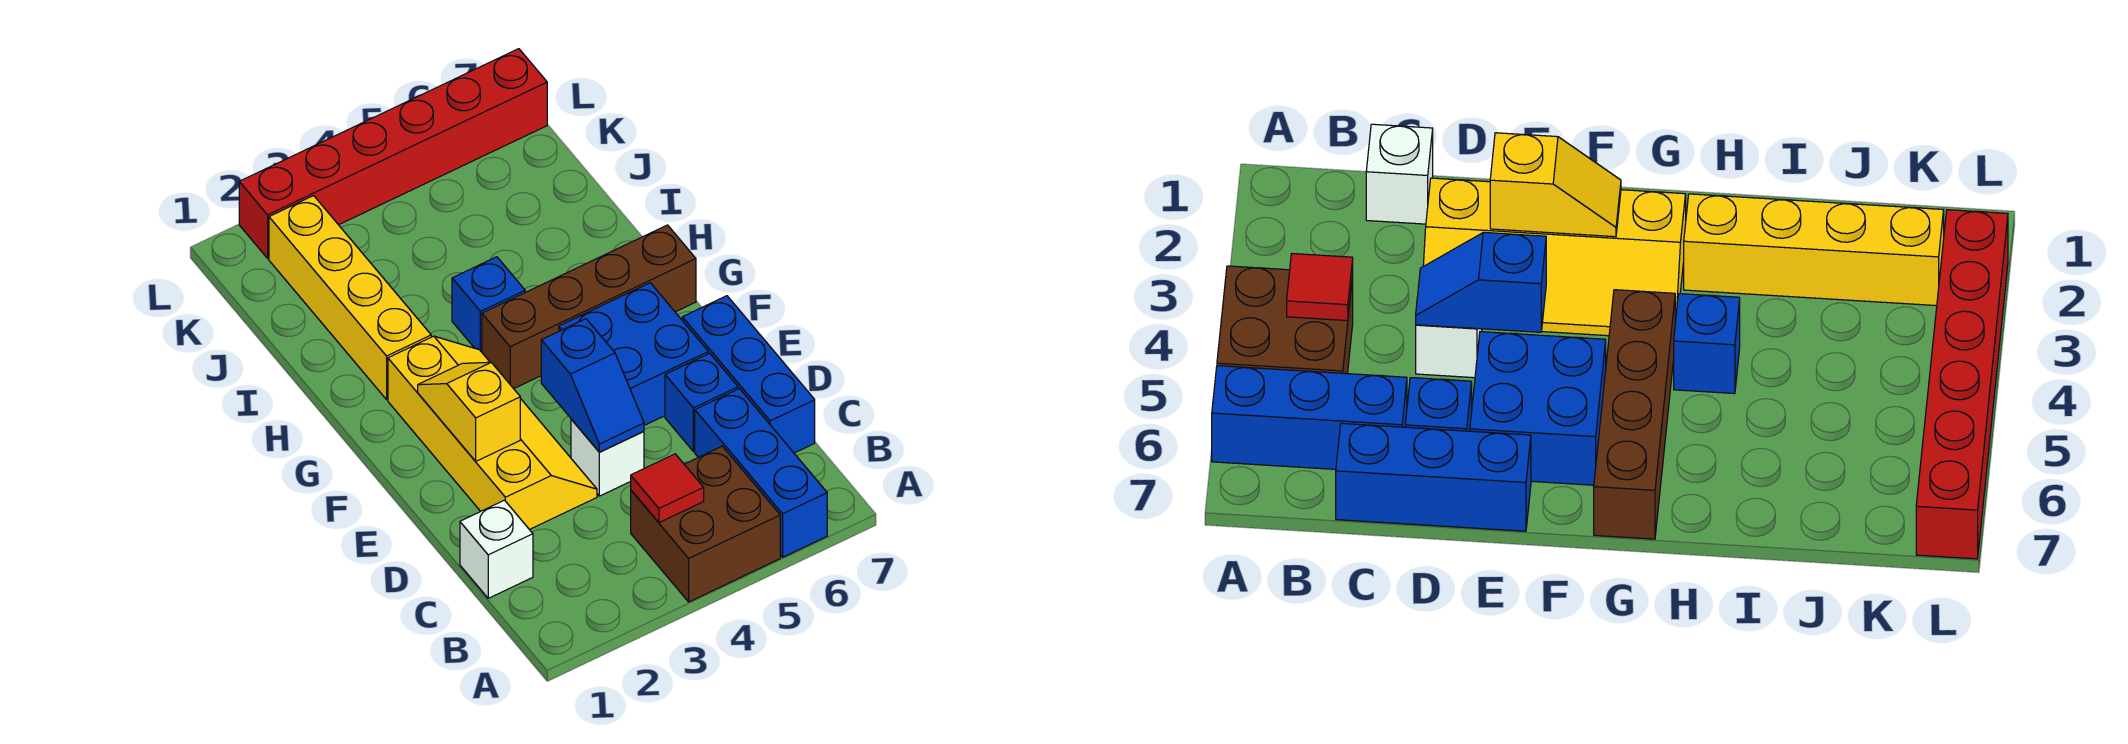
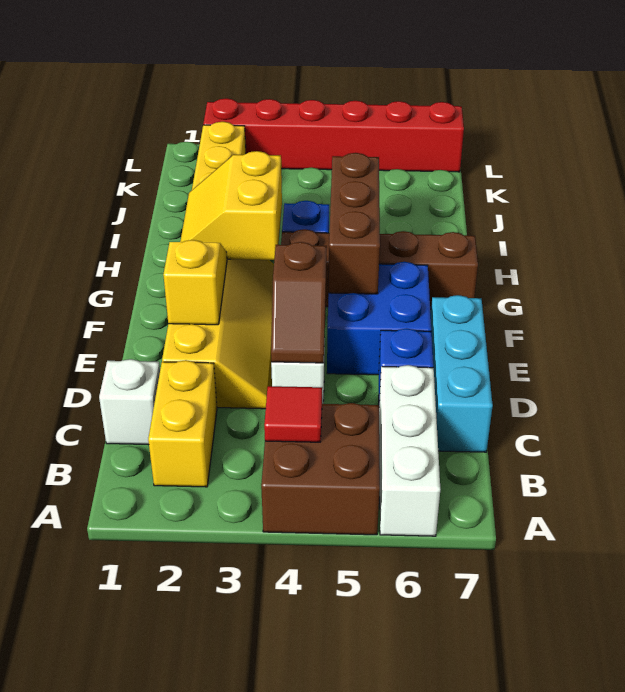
blue 1x3 brick [695,389,827,557] -> white 1x3 brick [379,365,440,536]
none -> yellow 1x2 brick [148,360,217,487]
blue 1x3 brick [682,296,815,453] -> cyan 1x3 brick [431,295,493,452]
blue 1x2 slope [541,319,644,452] -> brown 1x2 slope [271,242,327,363]
none -> brown 1x3 brick [329,153,380,294]
none -> yellow 2x2 slope [180,151,282,260]

